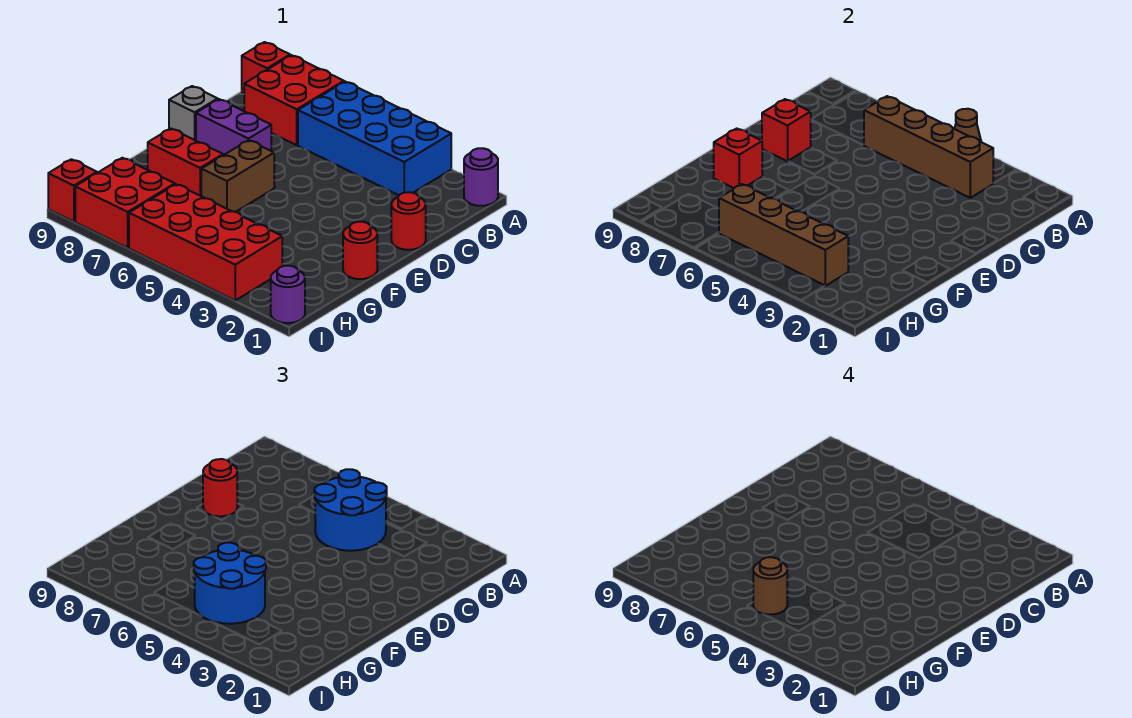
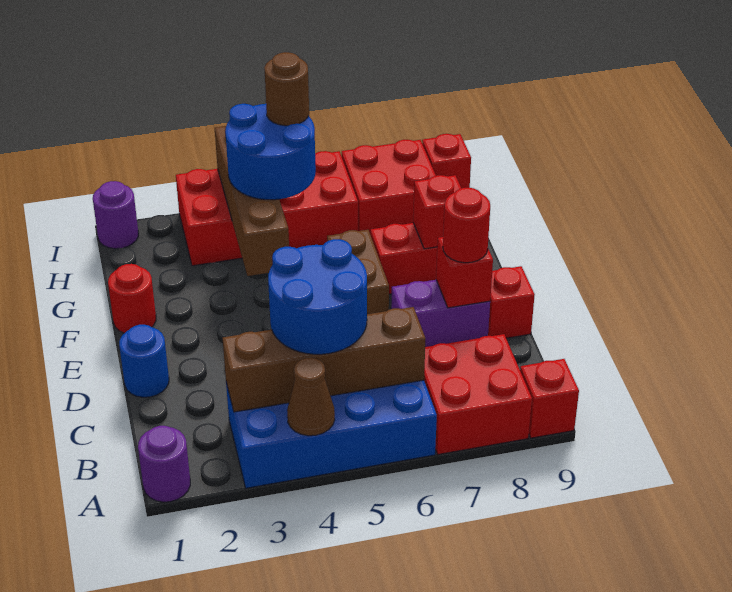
red 1x1 round brick [391,192,426,250] -> blue 1x1 round brick [119,325,169,397]
grey 1x1 brick [169,86,218,141] -> red 1x1 brick [488,266,535,338]
brown 1x4 brick [719,184,848,286] -> brown 1x4 brick turned to [215,126,289,276]

